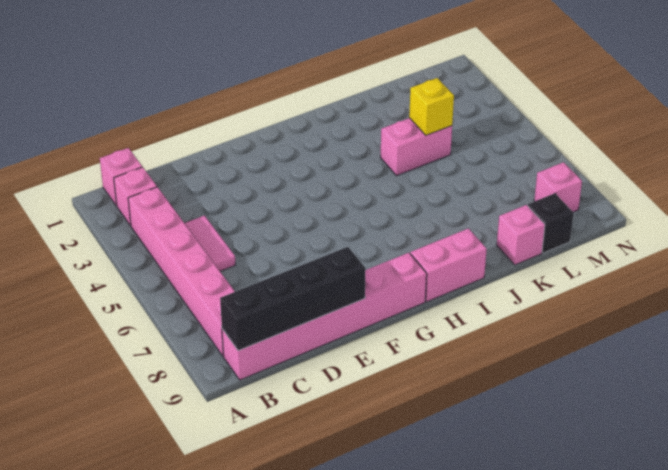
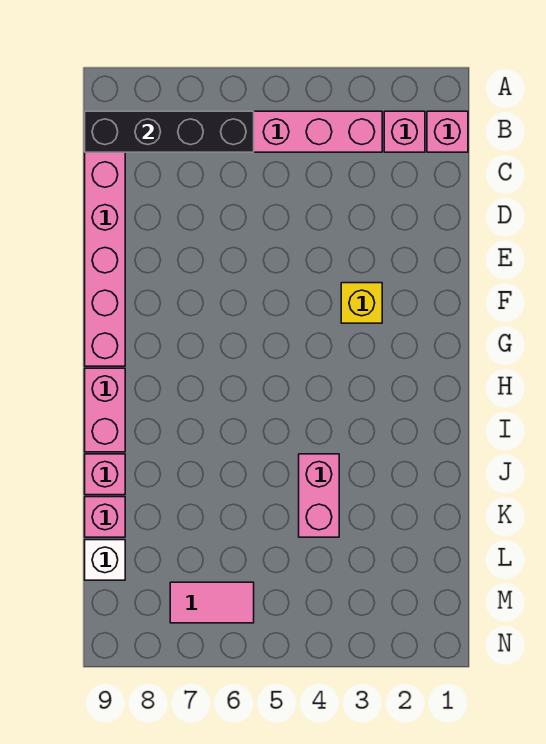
black 1x4 brick [220,247,366,351] -> black 1x4 brick turned to [85,111,254,152]
pink 1x2 tile [185,216,236,271] -> pink 1x2 tile moved to [170,582,254,623]
yellow 1x1 brick [409,78,454,135] -> yellow 1x1 brick moved to [341,283,382,323]
black 1x1 brick [528,193,574,253] -> white 1x1 brick [85,540,125,580]
pink 1x1 brick [534,162,582,212] -> pink 1x1 brick moved to [85,454,125,495]

